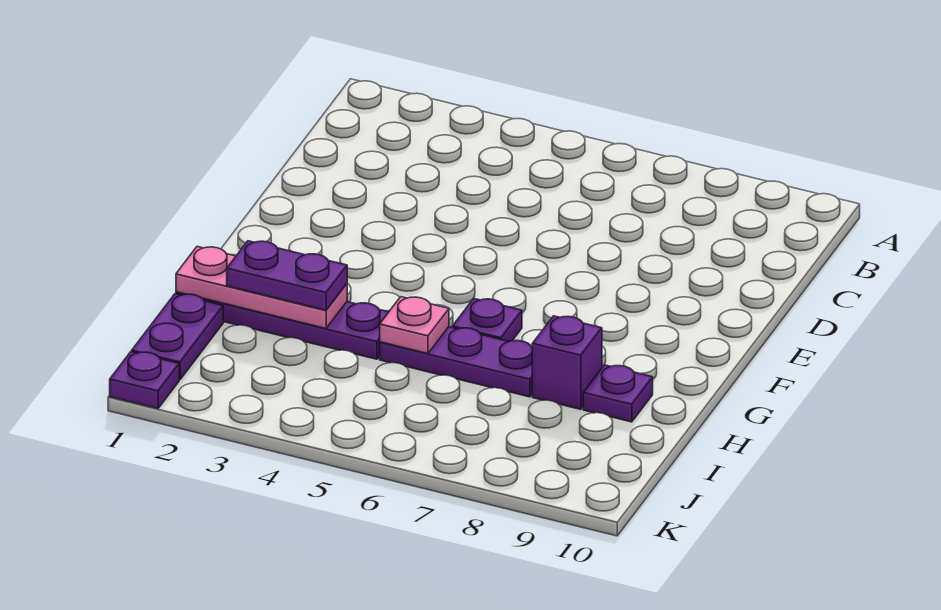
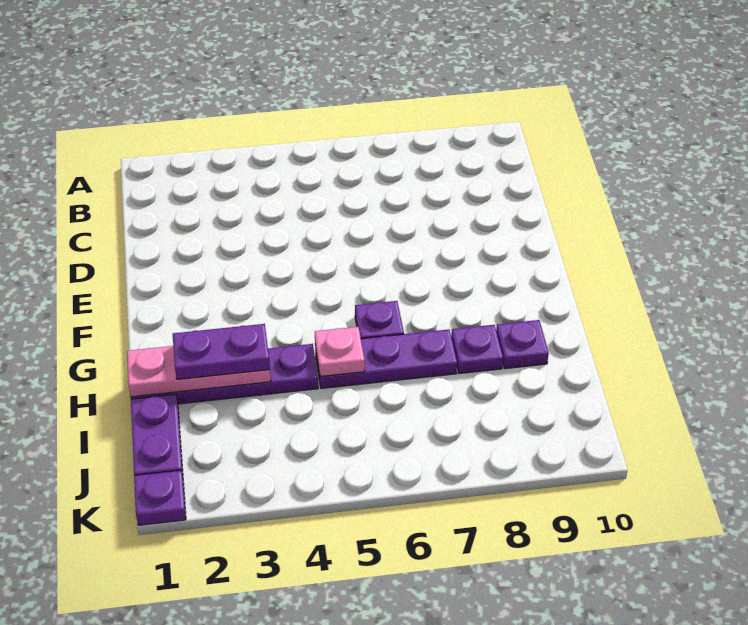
purple 1x1 brick [532,316,602,409] -> purple 1x1 plate [451,325,503,374]

